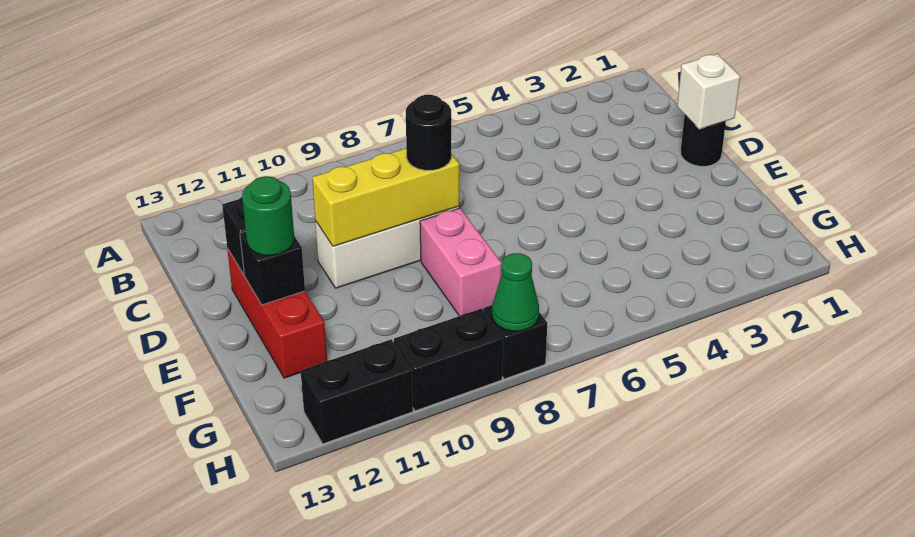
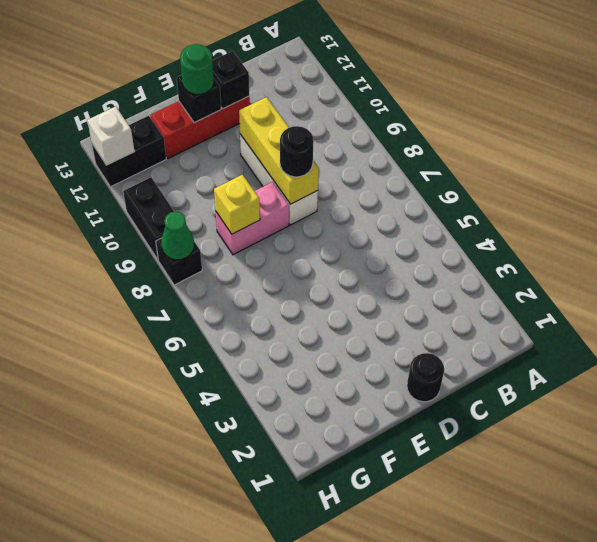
white 1x1 brick [677,54,740,130] -> white 1x1 brick moved to [87,106,135,165]
none -> yellow 1x1 brick [214,175,260,234]
black 1x2 brick [301,339,413,444] -> black 1x2 brick turned to [92,116,166,187]

